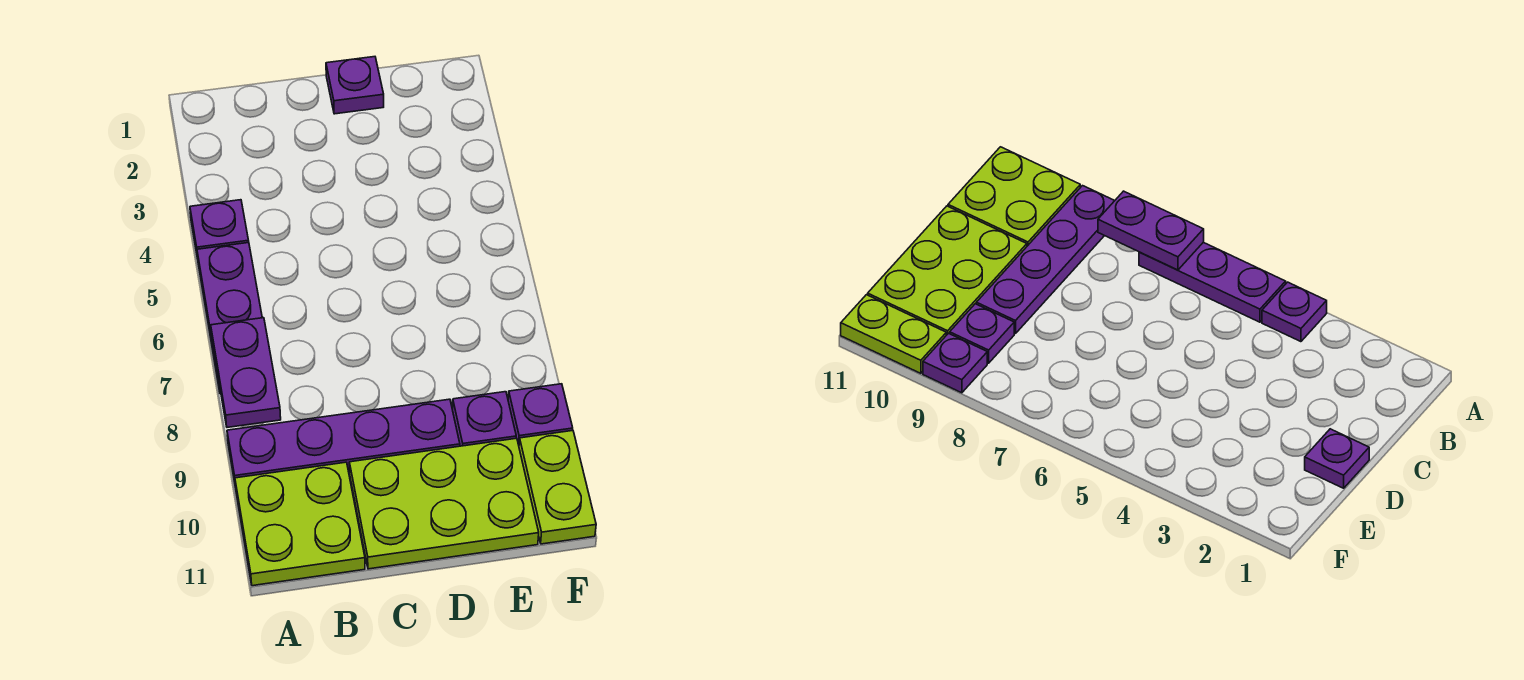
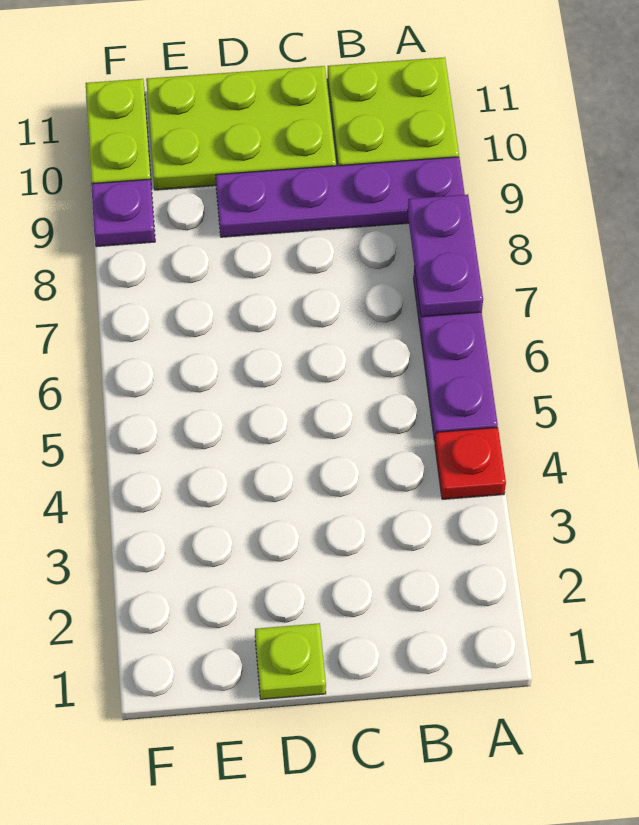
purple 1x1 plate [190,200,249,257] -> red 1x1 plate [435,427,506,499]
purple 1x1 plate [326,57,384,114] -> lime 1x1 plate [255,623,326,699]
purple 1x1 plate [452,392,516,446] -> none

